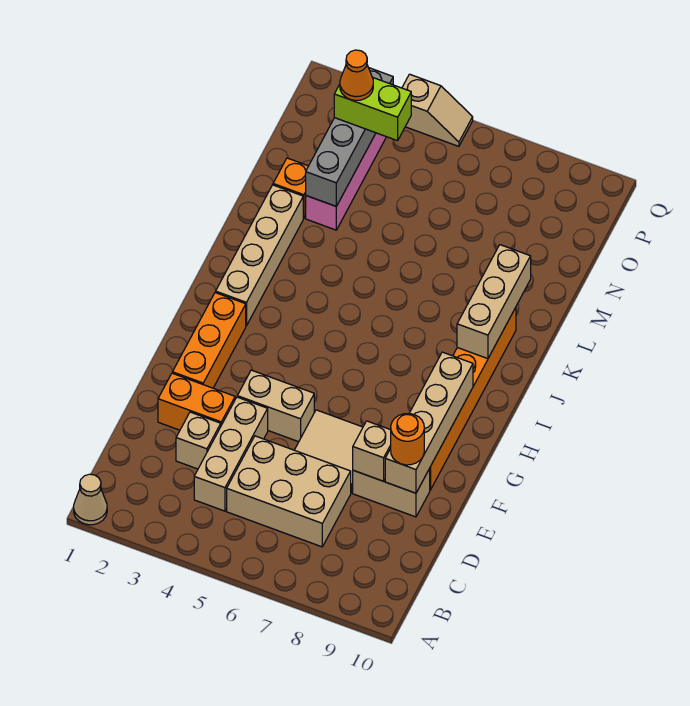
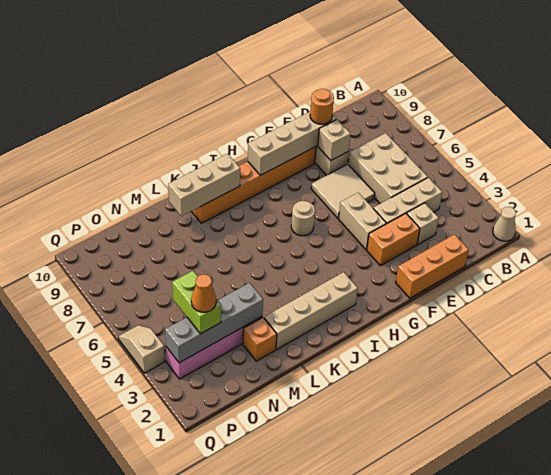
orange 1x2 brick [158,373,235,430] -> orange 1x2 brick turned to [367,213,420,266]
orange 1x3 brick [172,292,246,388] -> orange 1x3 brick moved to [396,234,469,298]
none -> tan 1x1 round brick [291,201,315,236]

